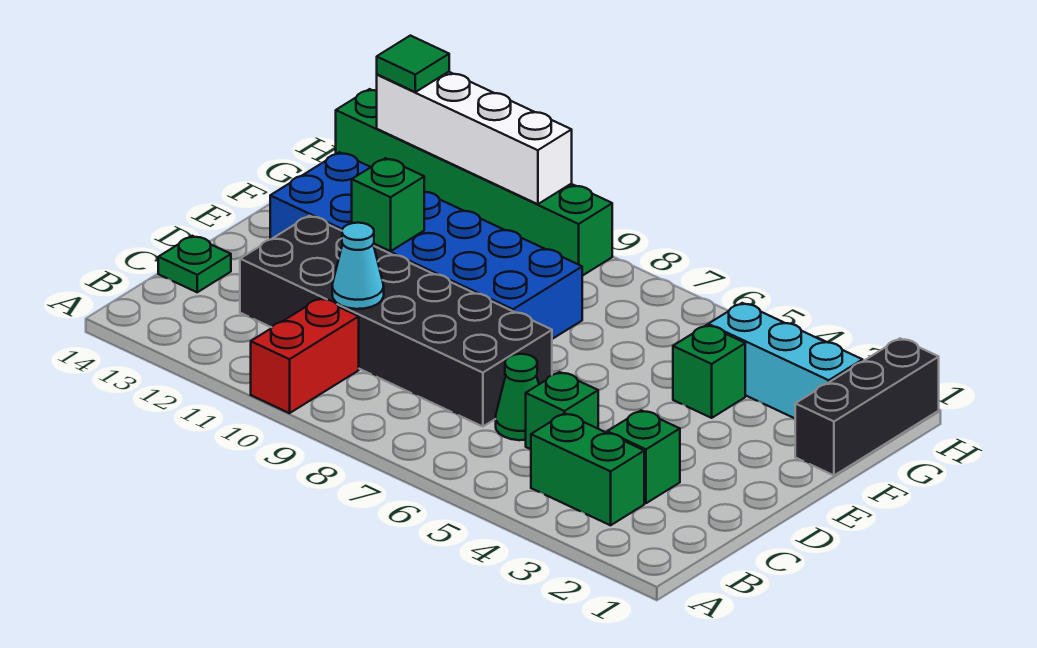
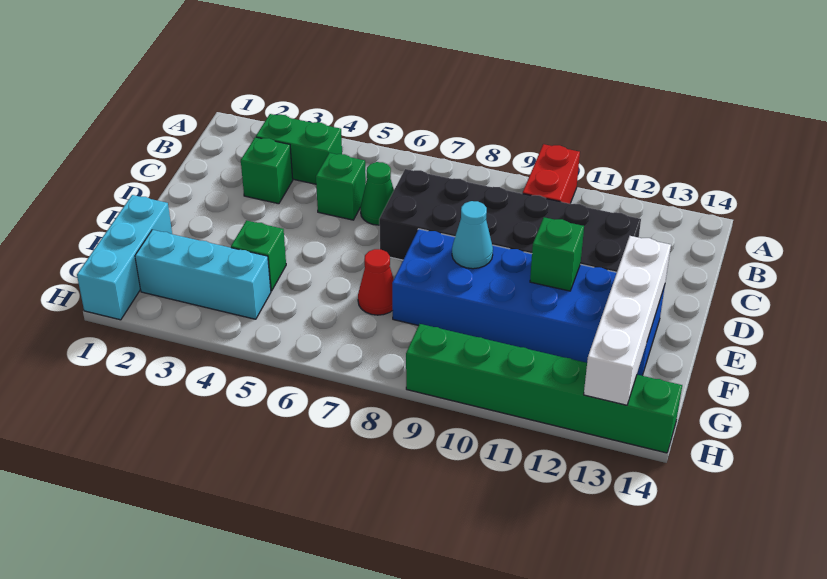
cyan 1x1 cone [332,223,384,309] -> cyan 1x1 cone moved to [452,201,493,269]
green 1x1 plate [158,236,231,292] -> none
black 1x3 brick [795,339,939,475] -> cyan 1x3 brick [77,195,172,320]
none -> red 1x1 cone [358,249,394,315]
white 1x4 brick [377,72,572,204] -> white 1x4 brick turned to [584,236,671,405]
green 1x1 tile [377,36,449,92] -> none

